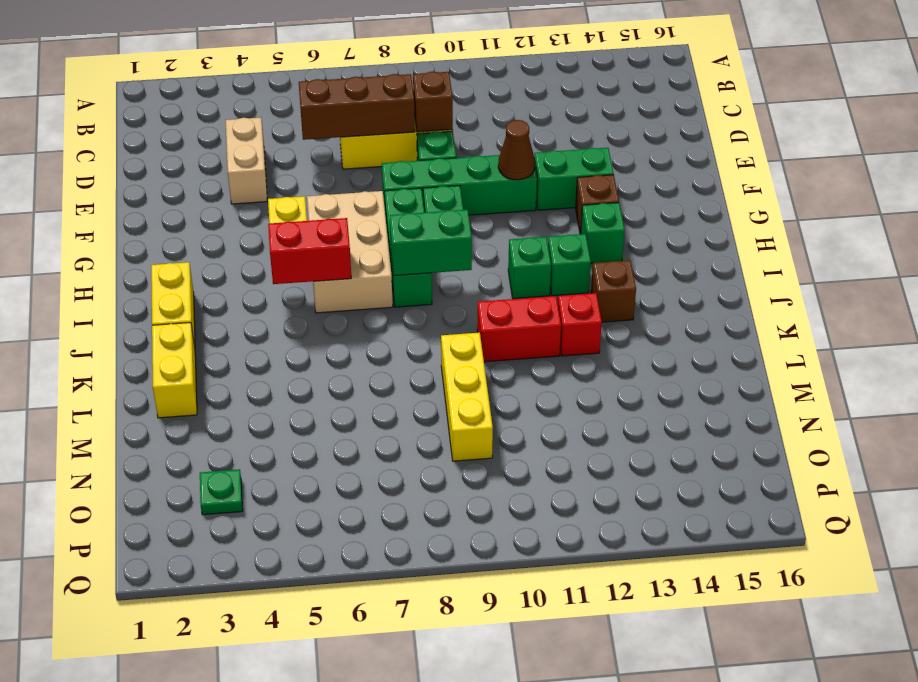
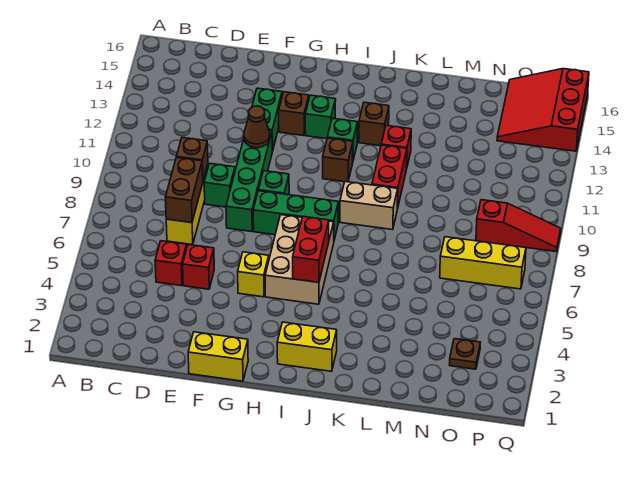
tan 1x2 brick [225,118,267,204] -> tan 1x2 brick moved to [340,182,398,230]
none -> red 1x1 brick [155,241,187,286]
brown 1x3 brick [299,74,415,140] -> brown 1x2 brick [165,157,203,223]
none -> red 1x1 brick [183,245,214,289]
tan 2x3 brick [307,191,393,313] -> tan 2x3 brick turned to [265,215,334,304]
green 1x2 brick [390,210,472,276] -> none
green 1x1 brick [508,237,551,299] -> brown 1x1 brick [323,138,353,182]
yellow 1x2 brick [152,323,197,418] -> yellow 1x2 brick moved to [188,332,248,381]
yellow 1x3 brick [441,333,493,461] -> yellow 1x3 brick moved to [440,237,526,289]
green 1x1 plate [200,469,243,515] -> brown 1x1 plate [449,339,480,369]
none -> red 1x3 slope [476,200,561,252]
none -> red 3x3 slope [497,69,589,151]

